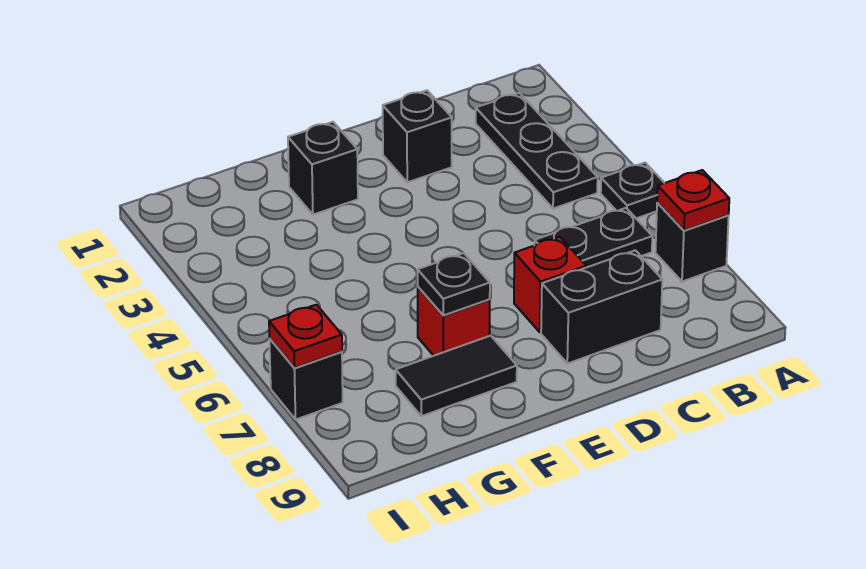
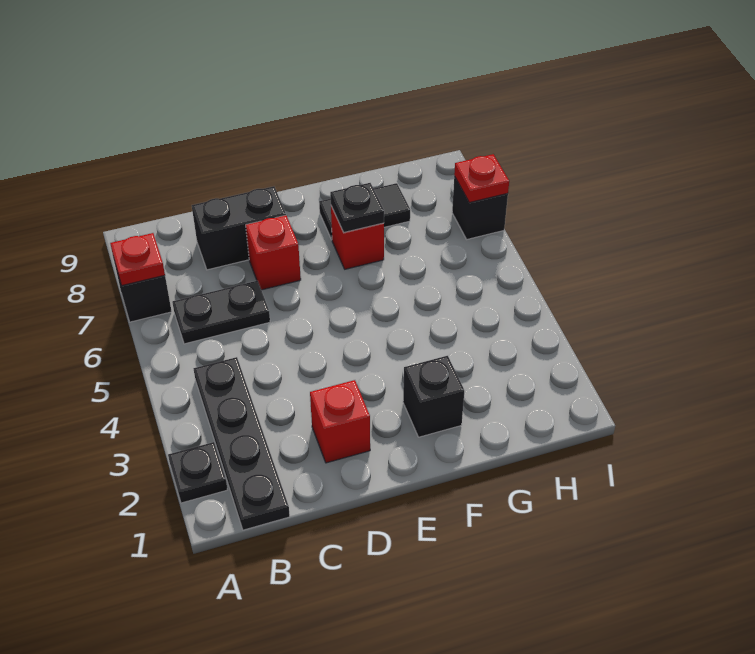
black 1x1 plate [601,163,664,218] -> black 1x1 plate moved to [168,442,228,503]
black 1x3 plate [476,93,598,209] -> black 1x4 plate [193,357,290,530]
black 1x1 brick [383,90,452,182] -> red 1x1 brick [310,380,370,463]

